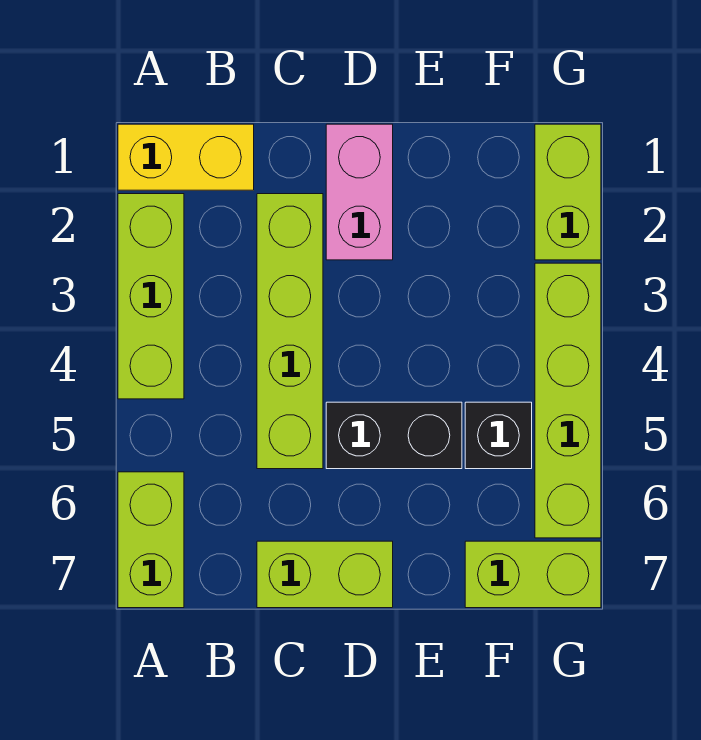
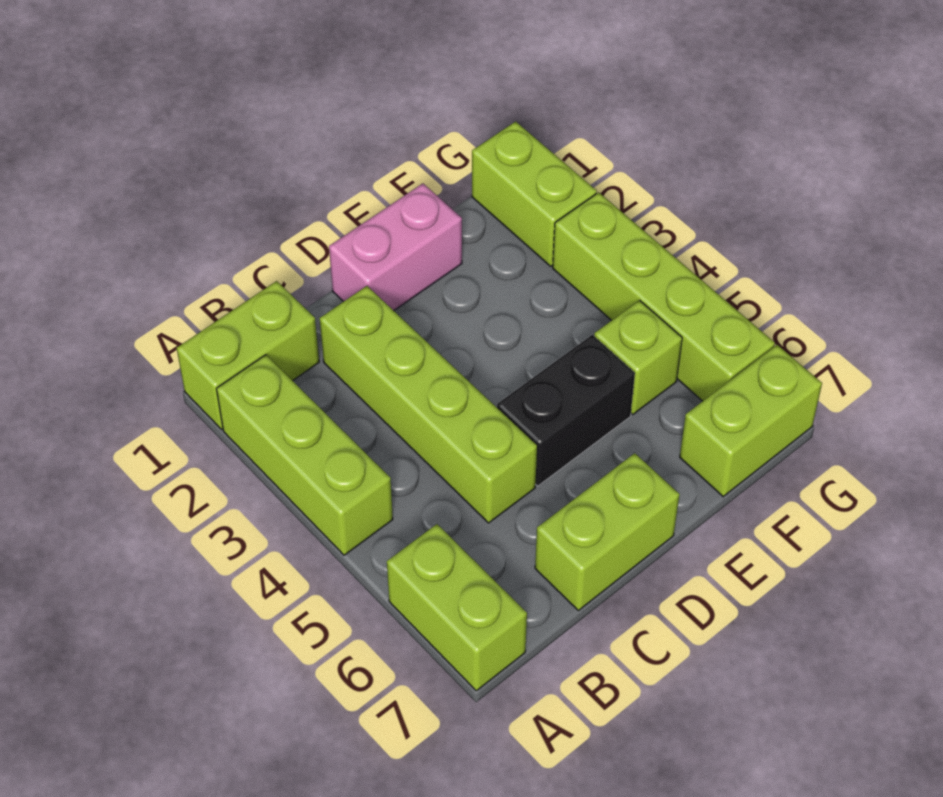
yellow 1x2 brick [118,124,254,190] -> lime 1x2 brick [177,281,319,429]
pink 1x2 brick [326,124,393,260] -> pink 1x2 brick turned to [329,183,462,311]
black 1x1 brick [465,402,532,469] -> lime 1x1 brick [594,300,682,414]

